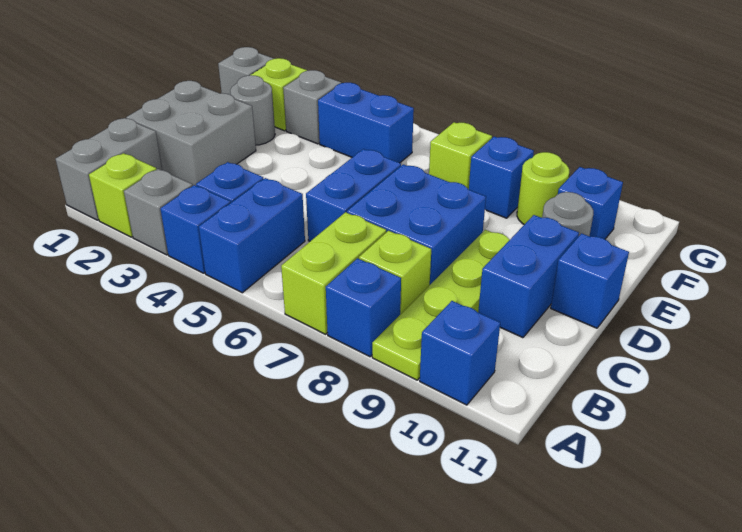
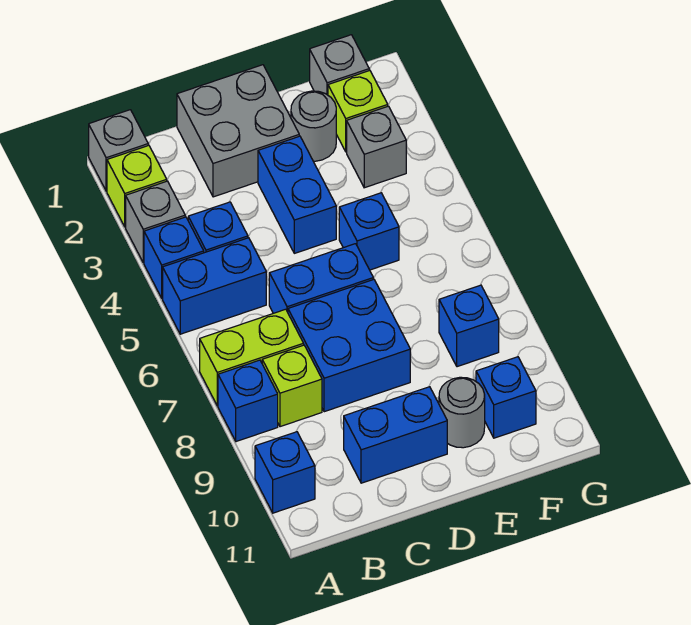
grey 1x2 brick [56,118,162,220] -> grey 1x1 brick [89,110,148,191]
lime 1x4 plate [372,230,510,380] -> none
blue 1x1 brick [551,233,629,328] -> blue 1x1 brick moved to [339,193,399,270]
blue 1x2 brick [318,83,414,163] -> blue 1x2 brick moved to [258,136,336,253]
lime 1x1 brick [429,122,492,190] -> none
lime 1x1 round brick [517,152,569,225] -> none

